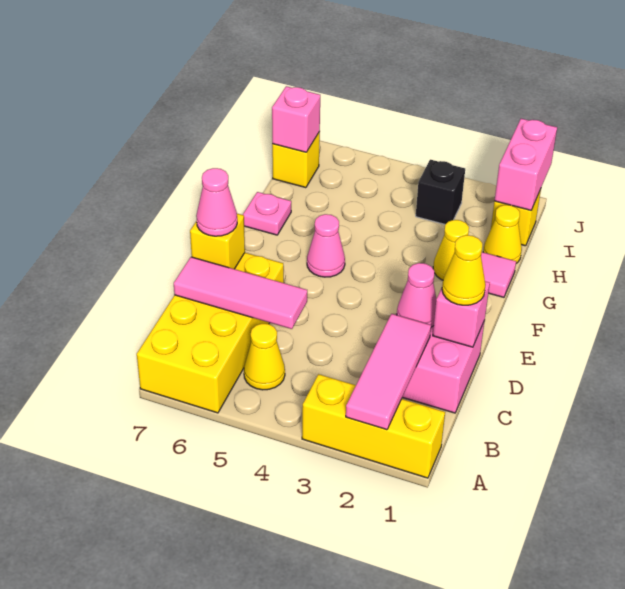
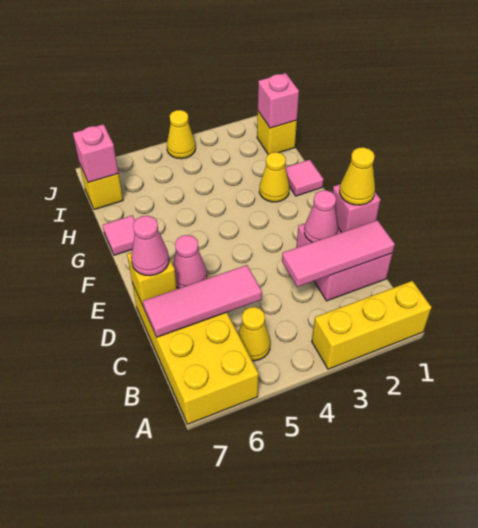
pink 1x3 tile [346,314,431,430] -> pink 1x3 tile turned to [282,220,395,287]
pink 1x1 cone [307,214,345,277] -> pink 1x1 cone moved to [173,235,207,288]
pink 1x1 plate [243,192,291,235] -> pink 1x1 tile [103,215,135,255]
yellow 1x1 cone [483,205,522,263] -> yellow 1x1 cone moved to [167,110,196,159]
pink 1x2 brick [495,119,557,210] -> pink 1x1 brick [258,73,299,128]
black 1x1 brick [416,160,465,224] -> none

